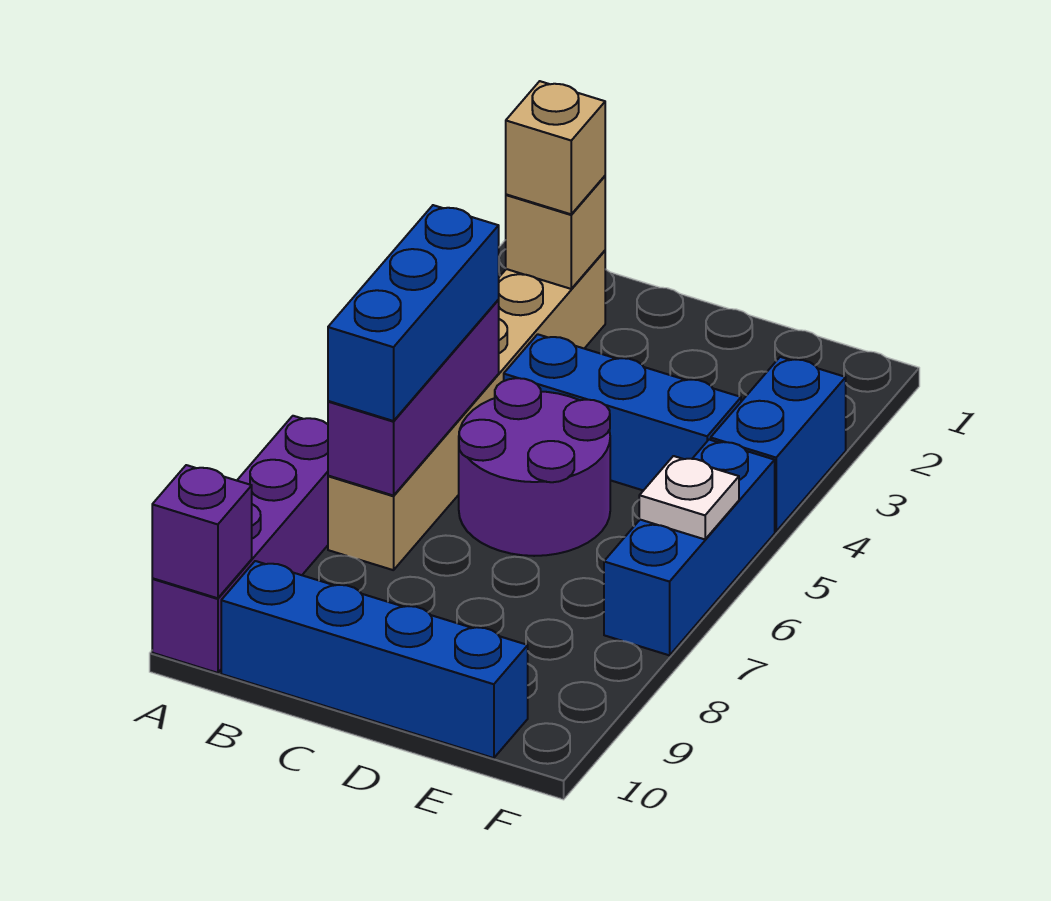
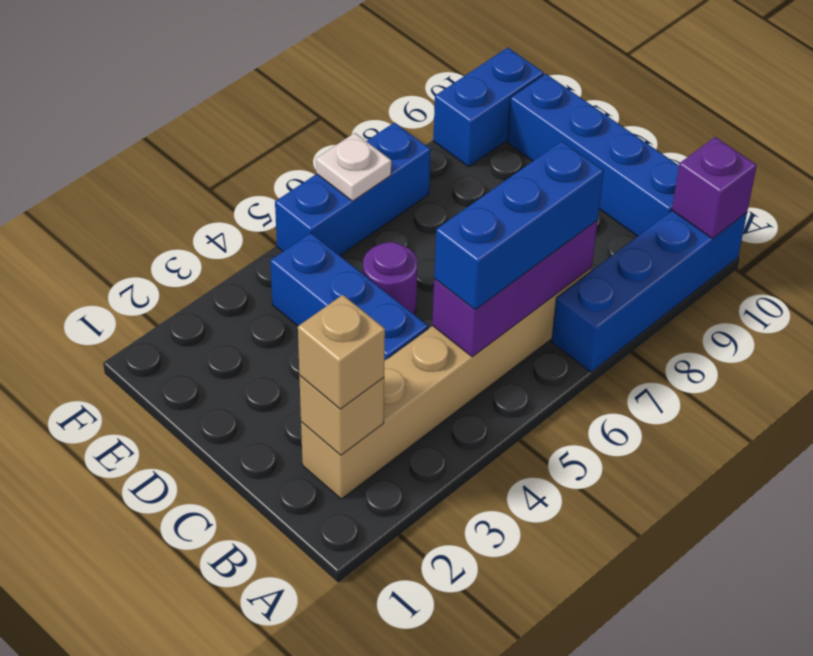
purple 1x4 brick [152,416,328,673] -> blue 1x4 brick [551,211,747,372]
purple 2x2 round brick [459,378,610,556] -> purple 1x1 round brick [363,242,417,315]
blue 1x2 brick [711,357,846,531] -> blue 1x2 brick moved to [433,48,544,167]

